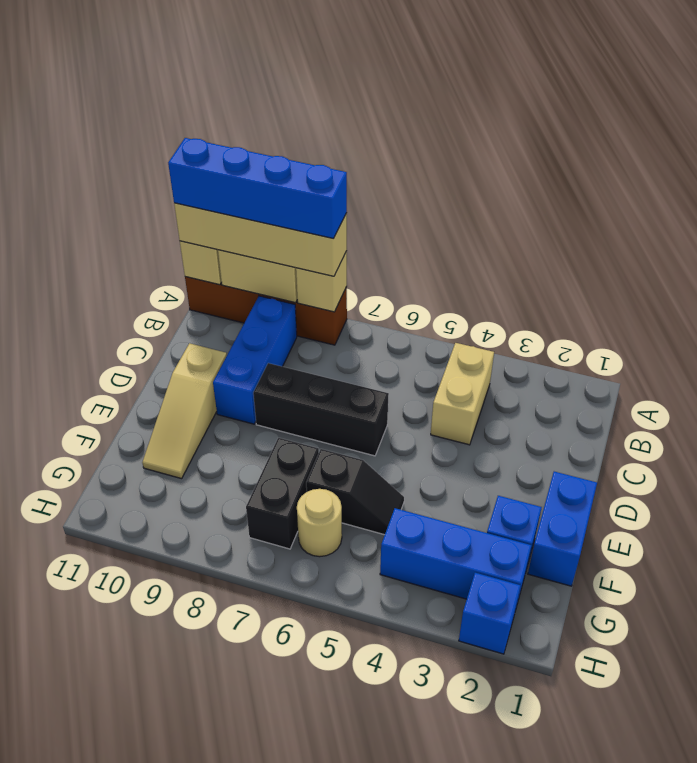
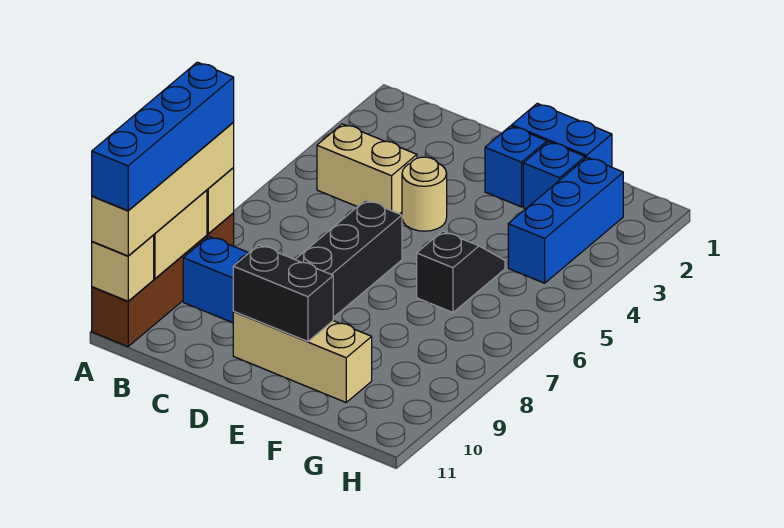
tan 1x3 slope [142,343,227,479] -> tan 1x3 brick [233,312,372,402]
black 1x2 brick [246,438,319,549] -> black 1x2 brick moved to [233,245,333,341]
tan 1x1 round brick [297,489,342,557] -> tan 1x1 round brick moved to [402,157,447,231]
blue 1x1 brick [459,573,521,654] -> blue 1x1 brick moved to [485,126,547,207]

